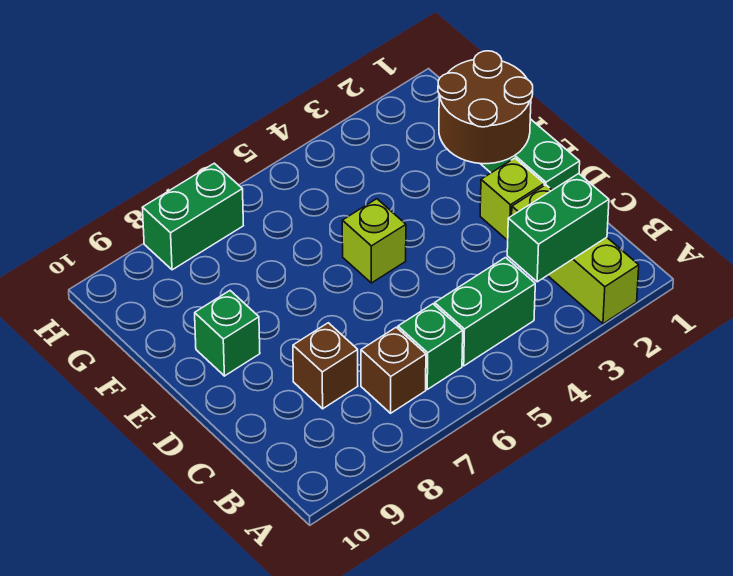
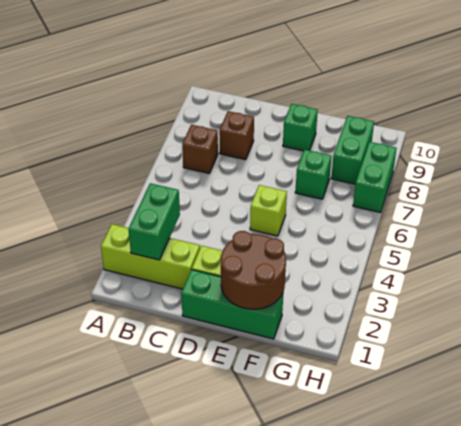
green 1x2 brick [435,258,535,366] -> green 1x2 brick moved to [331,116,374,184]
green 1x1 brick [398,304,463,389] -> green 1x1 brick moved to [295,149,332,199]

